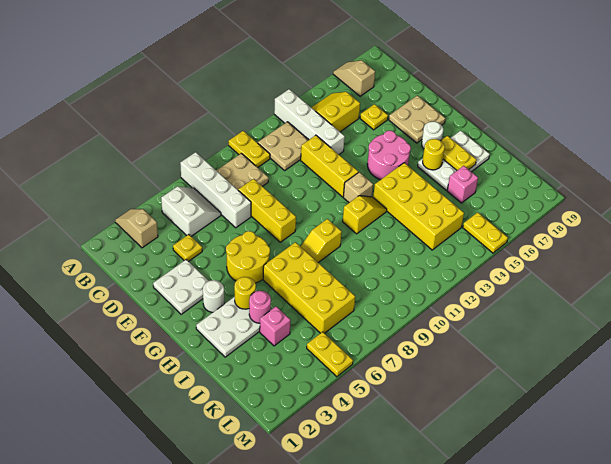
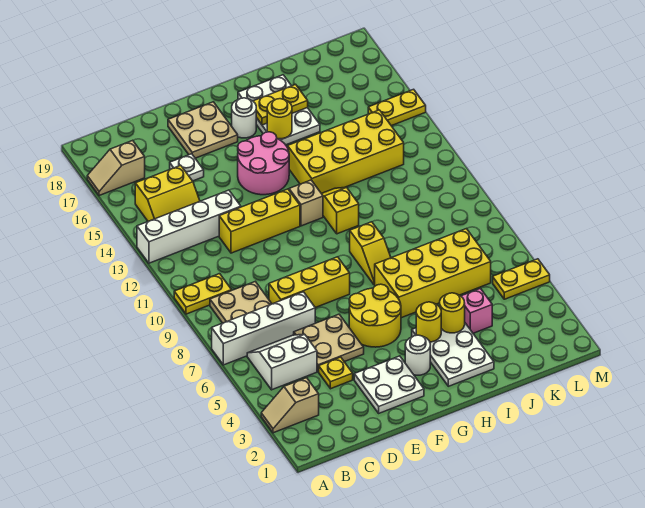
tan 2x2 plate [258,122,308,170] -> tan 2x2 plate moved to [294,314,364,372]
yellow 2x2 slope [311,92,360,132] -> yellow 2x2 slope turned to [135,165,200,221]
yellow 1x1 plate [360,104,388,130] -> white 1x1 plate [170,154,204,181]
pink 1x1 round brick [249,291,271,323] -> yellow 1x1 round brick [440,293,465,333]
pink 1x1 brick [447,166,478,203] -> none

